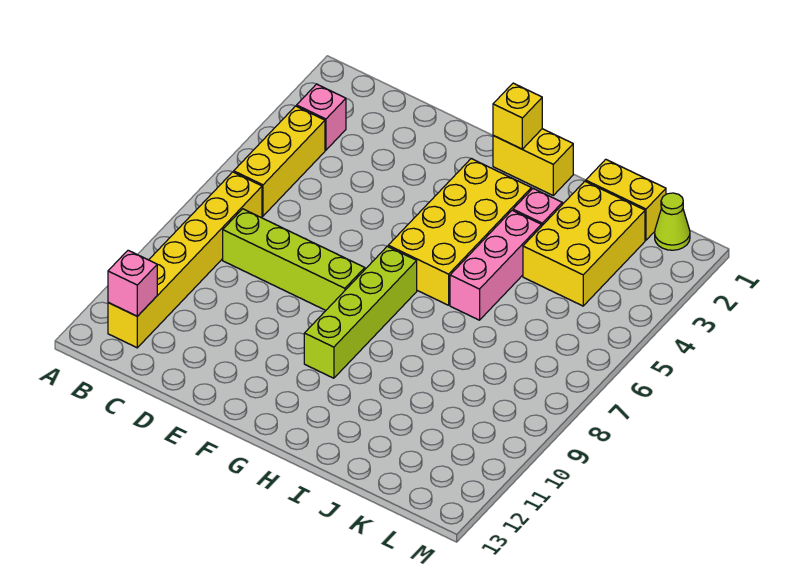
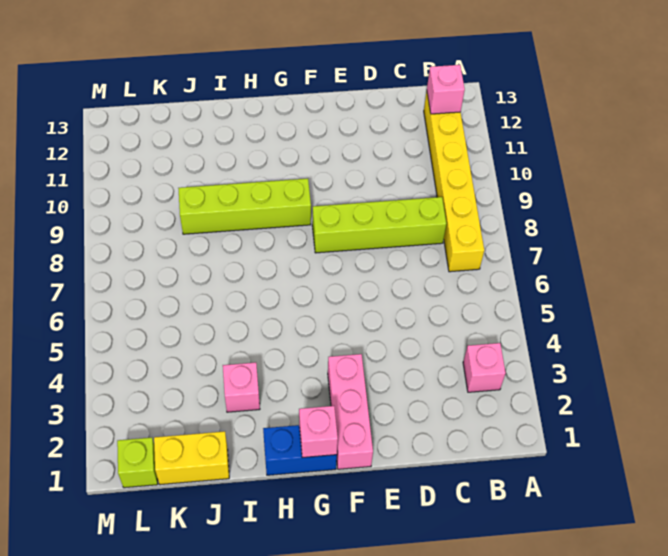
yellow 1x3 brick [234,106,325,216] -> none
yellow 1x2 brick [493,129,573,195] -> blue 1x2 brick [263,425,337,475]
yellow 1x1 brick [493,83,542,149] -> pink 1x1 brick [299,406,338,458]
yellow 2x4 brick [388,159,531,305] -> none
lime 1x4 brick [304,246,417,378] -> lime 1x4 brick turned to [178,179,311,234]
pink 1x3 brick [450,210,541,320] -> pink 1x3 brick moved to [328,354,373,469]
yellow 2x3 brick [523,181,645,306] -> none
lime 1x1 cone [655,193,690,250] -> lime 1x1 brick [117,437,158,488]

